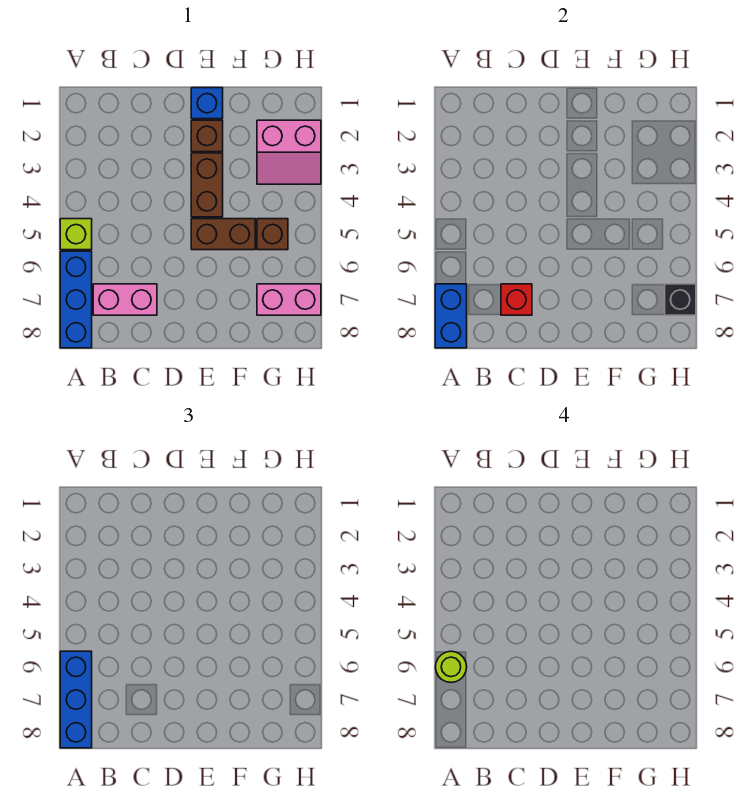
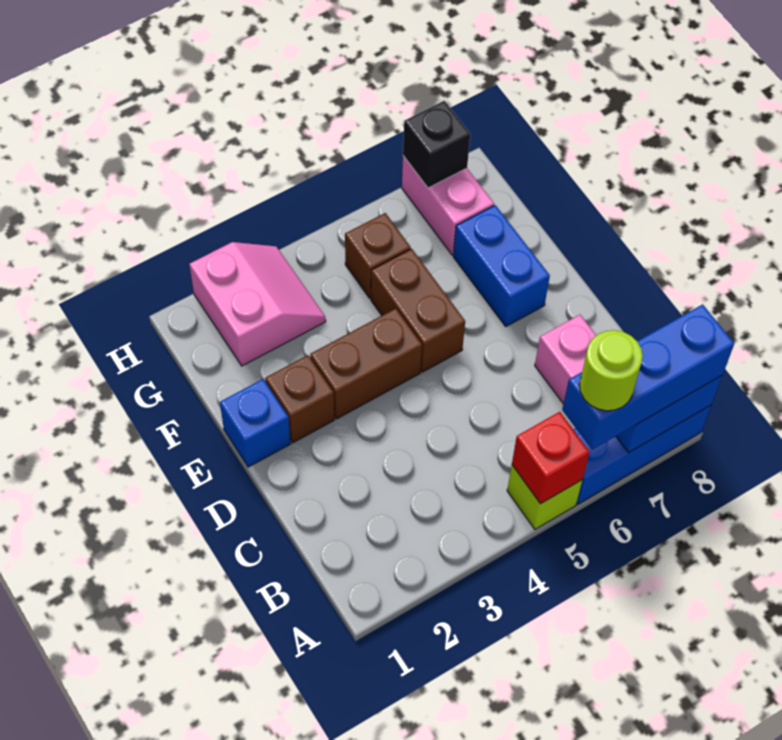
red 1x1 brick [501,284,532,315] -> red 1x1 brick moved to [512,412,590,504]
none -> blue 1x2 brick [453,205,550,326]

